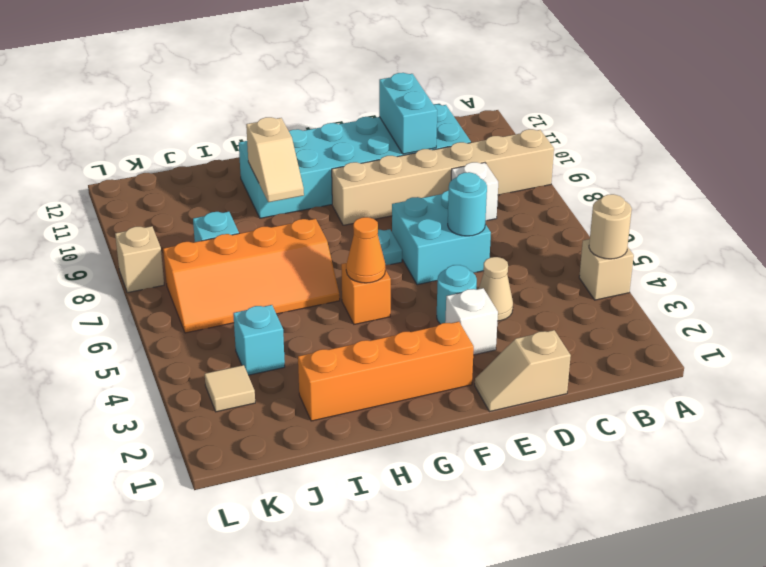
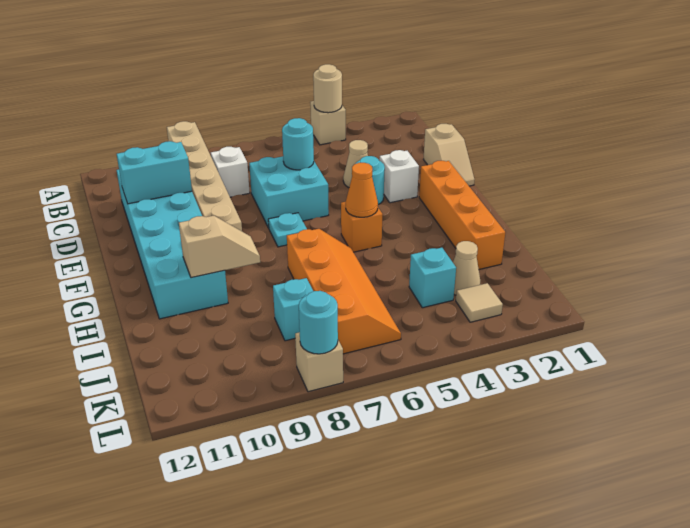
none -> tan 1x1 cone [453,241,480,295]
none -> cyan 1x1 round brick [299,291,338,354]

